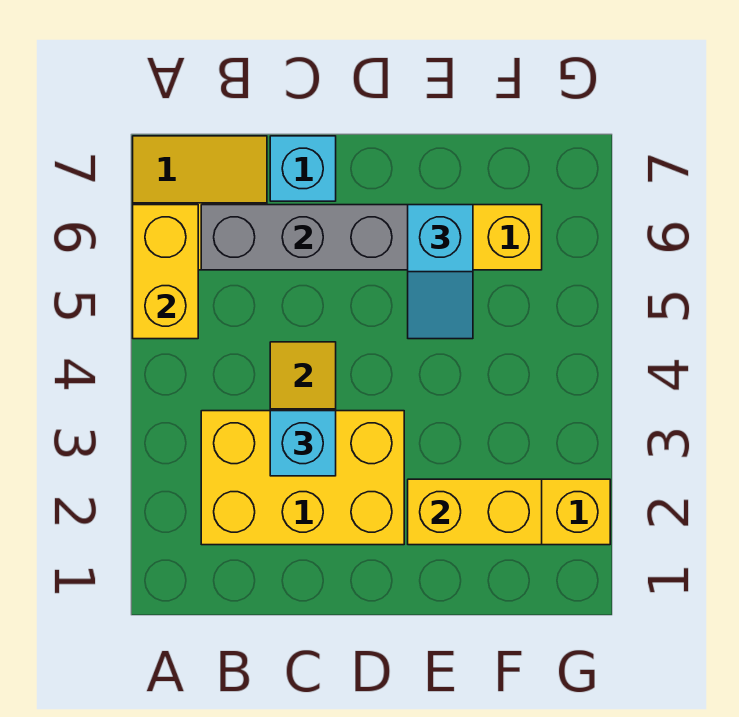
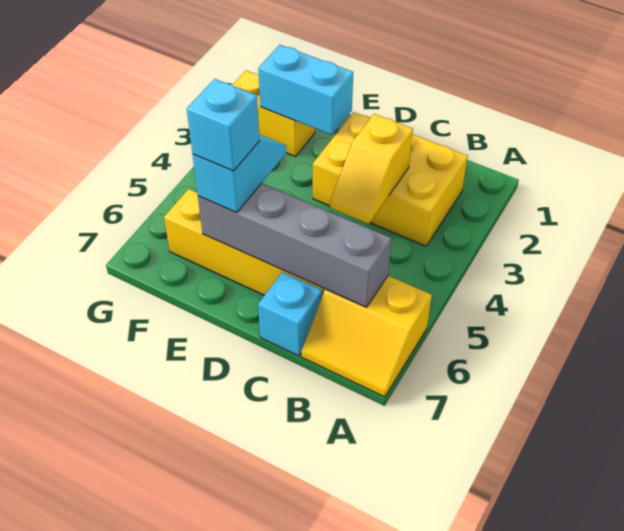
yellow 1x2 brick [133,205,198,339] -> none
cyan 1x1 brick [270,411,336,476] -> cyan 1x1 brick moved to [187,79,259,171]
yellow 1x2 brick [408,479,542,545] -> cyan 1x2 brick [258,45,353,135]

